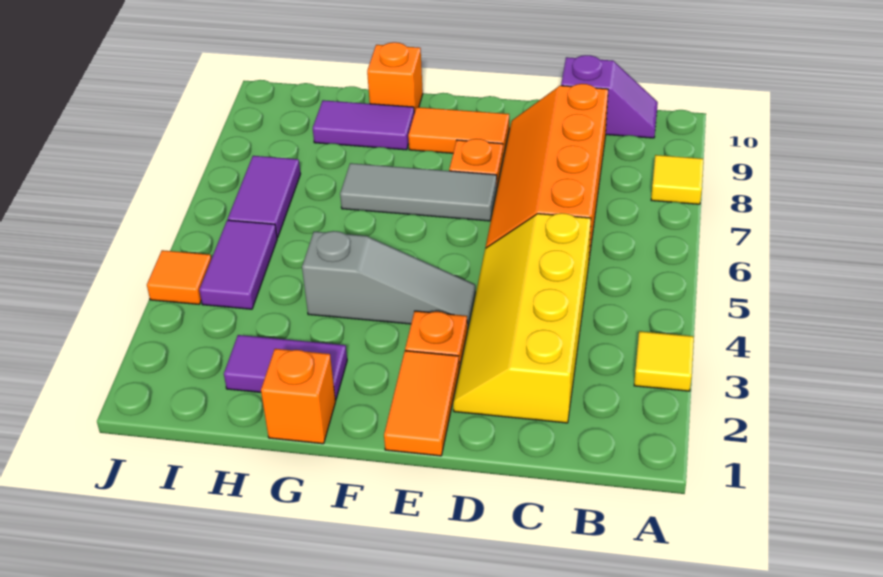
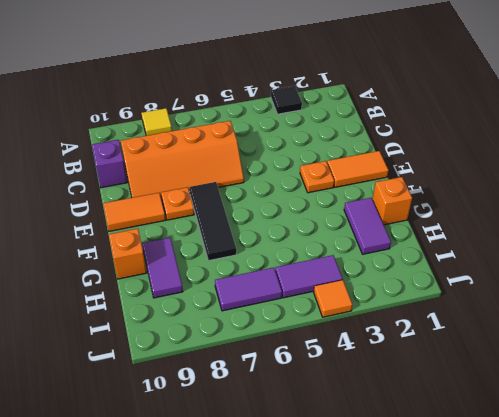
yellow 1x1 tile [634,331,694,391] -> black 1x1 tile [271,86,302,114]
yellow 2x4 slope [453,213,591,423] -> none
grey 1x3 slope [302,231,475,329] -> none
grey 1x3 tile [340,163,497,221] -> black 1x3 tile [189,182,236,261]
orange 1x2 tile [408,107,509,157] -> orange 1x2 tile turned to [103,193,165,231]

